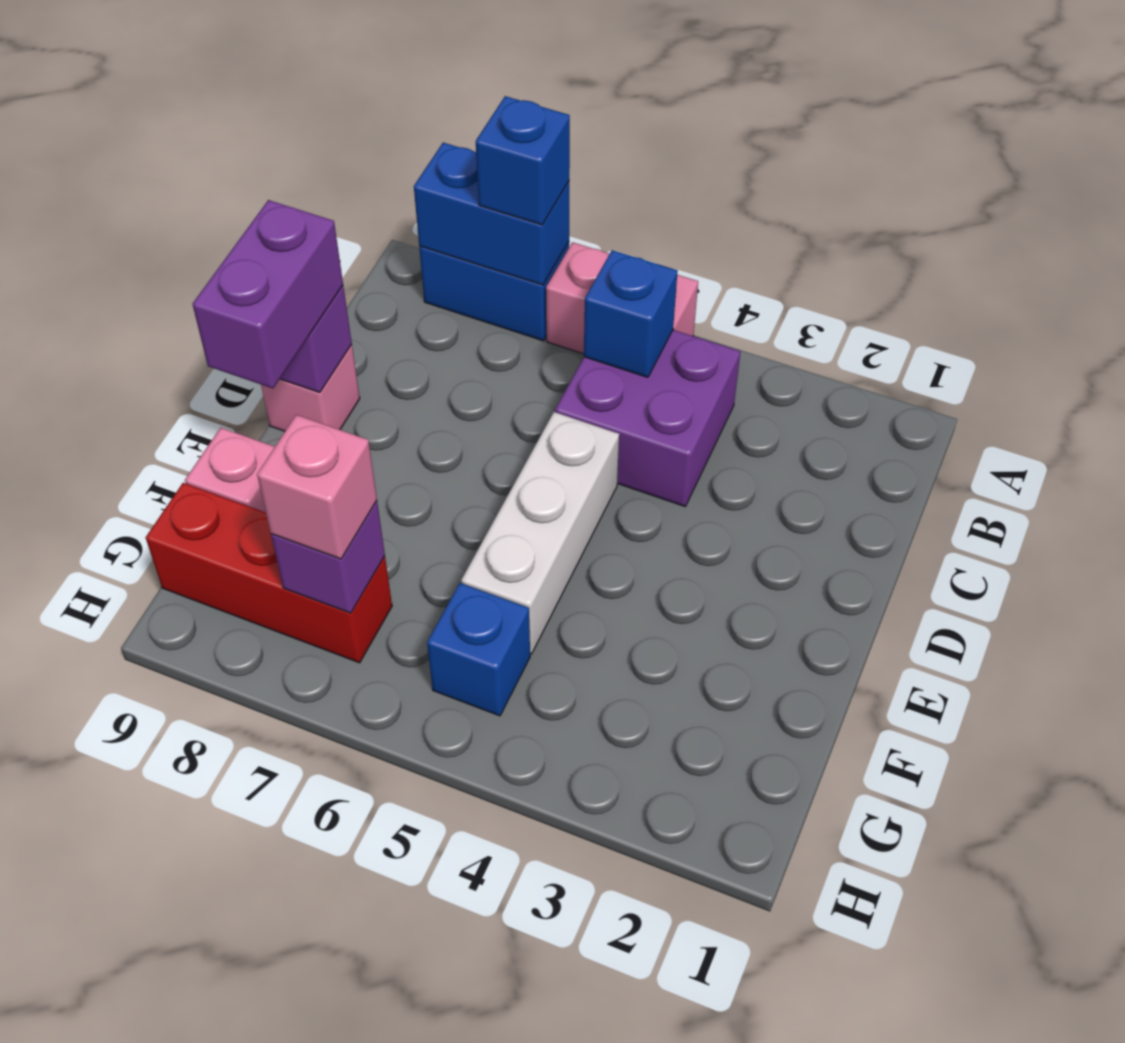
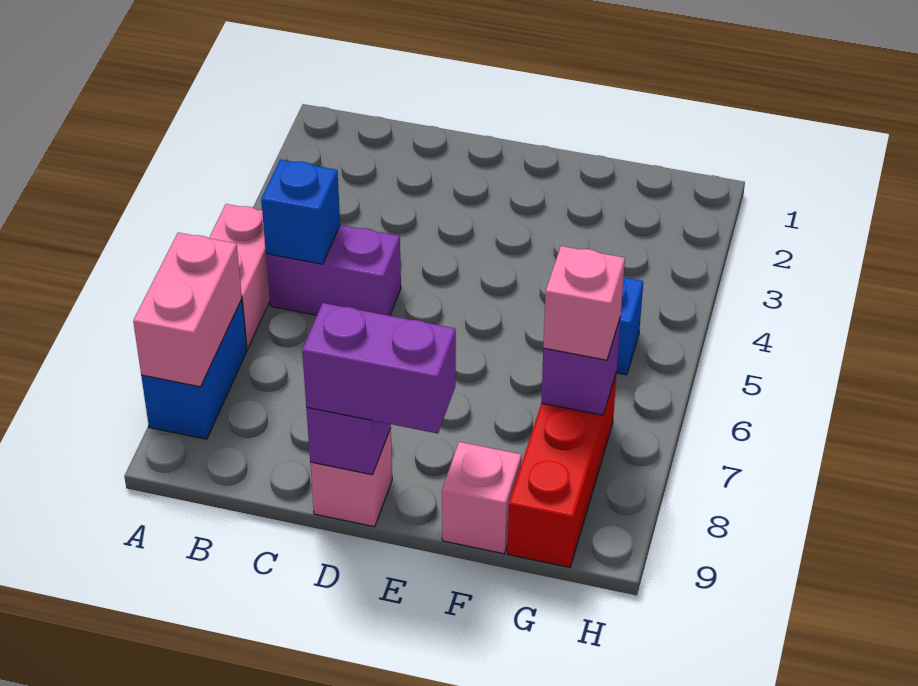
blue 1x2 brick [414,143,569,285] -> pink 1x2 brick [133,233,242,387]
blue 1x1 brick [476,96,570,225] -> none
purple 2x2 brick [555,330,741,507] -> purple 1x2 brick [266,225,401,316]
white 1x3 brick [461,412,619,654] -> none

